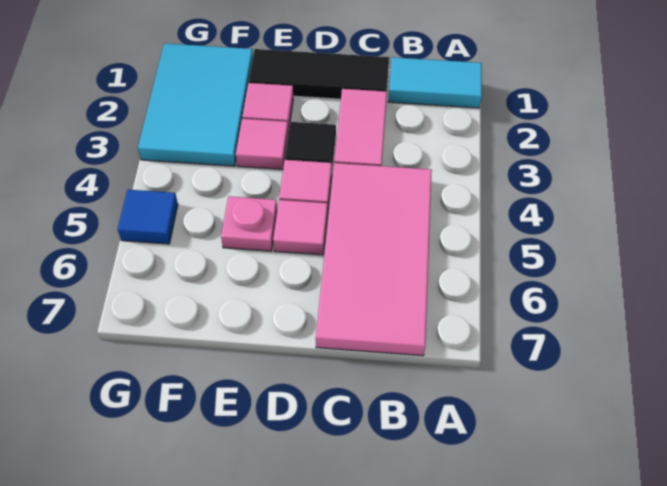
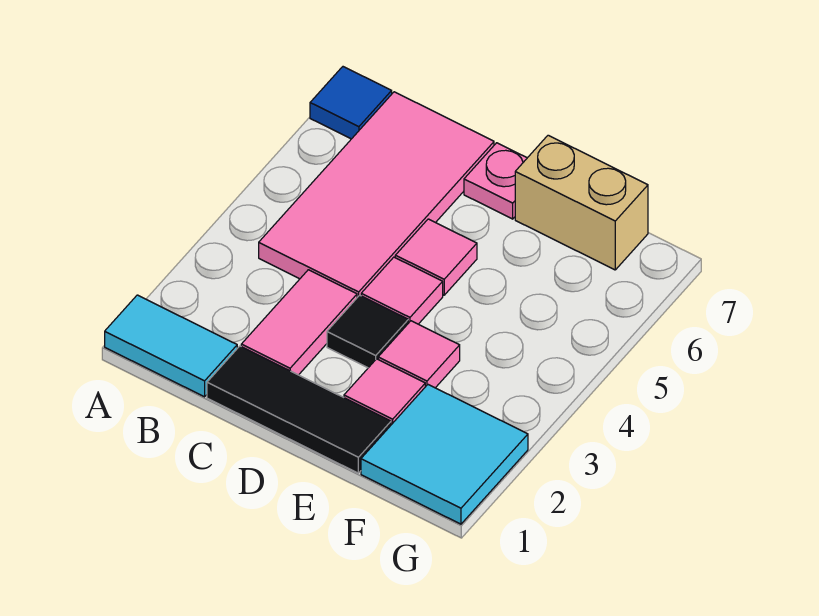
pink 1x1 plate [221,196,277,251] -> pink 1x1 plate moved to [464,143,527,219]
none -> tan 1x2 brick [515,135,648,270]
cyan 2x3 tile [138,43,253,166] -> cyan 2x2 tile [361,385,528,524]
blue 1x1 tile [118,190,178,244] -> blue 1x1 tile moved to [310,67,392,139]

